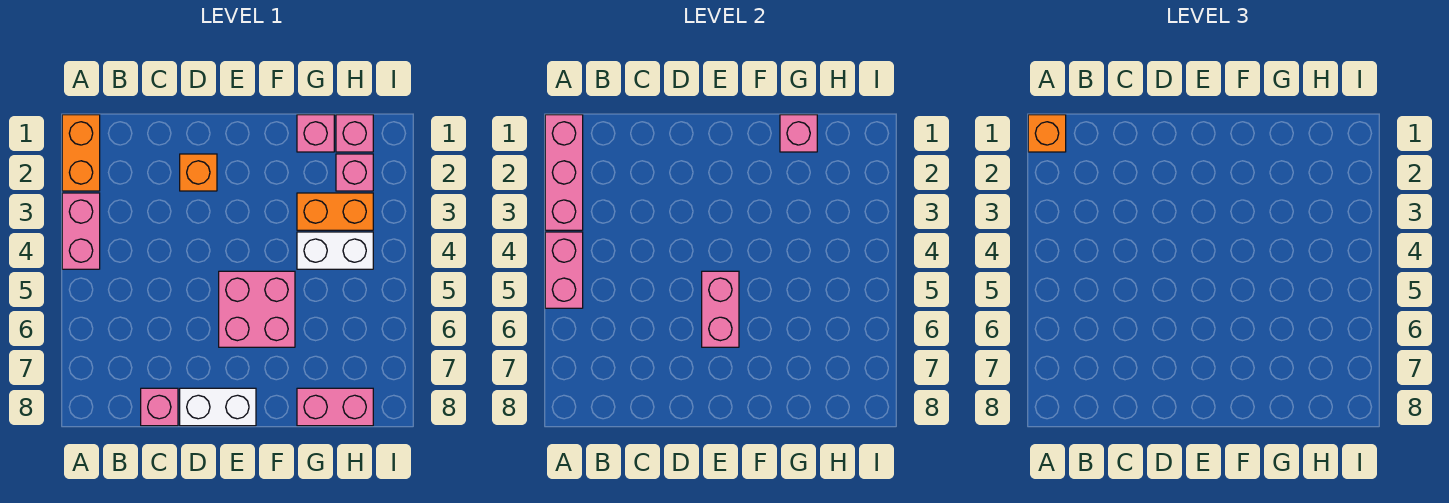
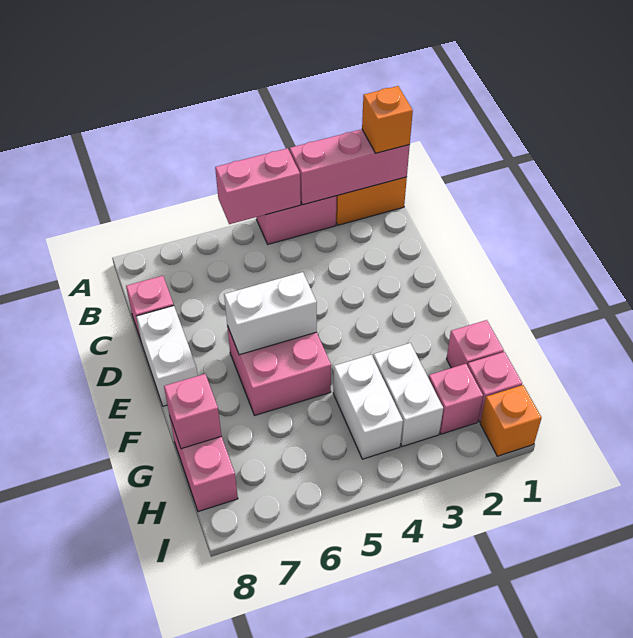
orange 1x1 brick [180,154,217,191] -> orange 1x1 brick moved to [480,385,542,456]
pink 1x2 brick [702,271,739,347] -> white 1x2 brick [224,272,317,355]
pink 1x1 brick [780,115,817,152] -> pink 1x1 brick moved to [164,374,221,449]
orange 1x2 brick [297,193,373,230] -> white 1x2 brick [373,343,443,447]

